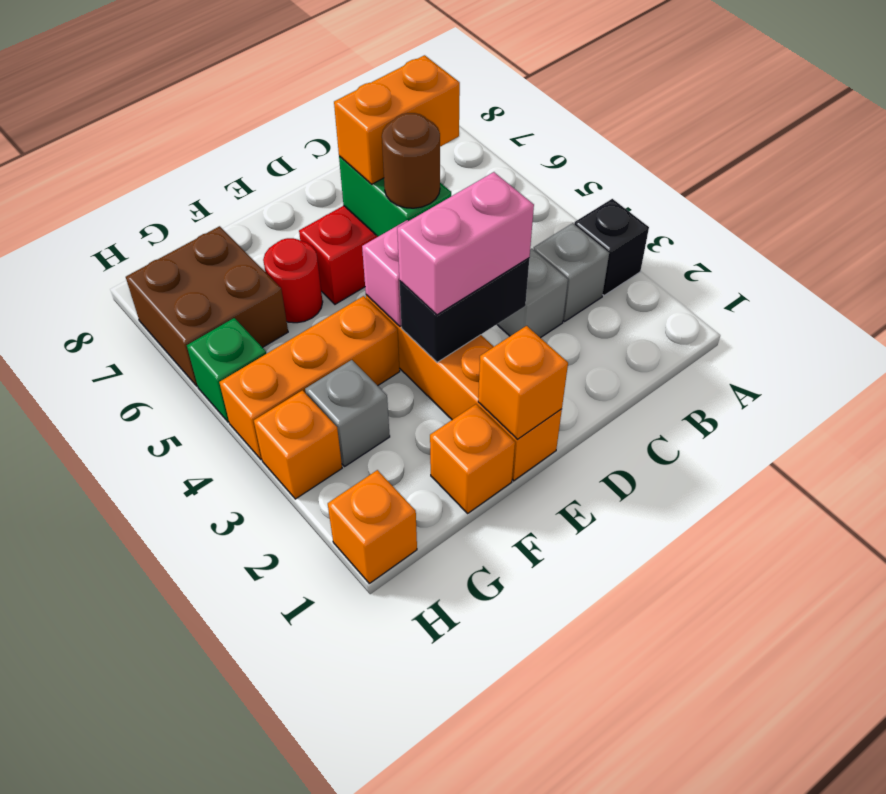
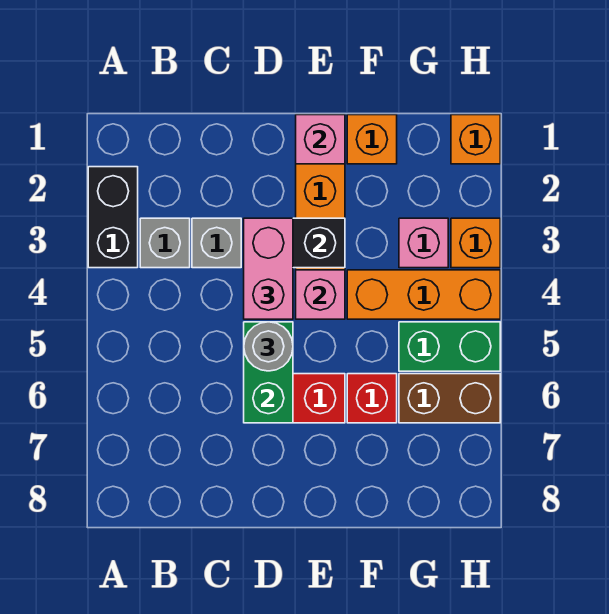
black 1x1 brick [574,199,649,296] -> black 1x2 brick [88,167,138,268]
orange 1x2 brick [334,55,460,184] -> none
pink 1x2 brick [397,172,534,315] -> pink 1x2 brick turned to [244,218,293,319]
brown 1x1 round brick [382,113,440,208] -> grey 1x1 round brick [244,322,293,371]
orange 1x1 brick [478,326,568,439] -> pink 1x1 brick [296,115,345,164]
red 1x1 round brick [263,238,323,323] -> red 1x1 brick [347,374,397,423]
grey 1x1 brick [305,360,390,466] -> pink 1x1 brick [399,218,448,268]
brown 2x2 brick [126,226,288,386] -> brown 1x2 brick [399,374,500,423]
green 1x1 brick [187,318,266,422] -> green 1x2 brick [399,322,500,371]

